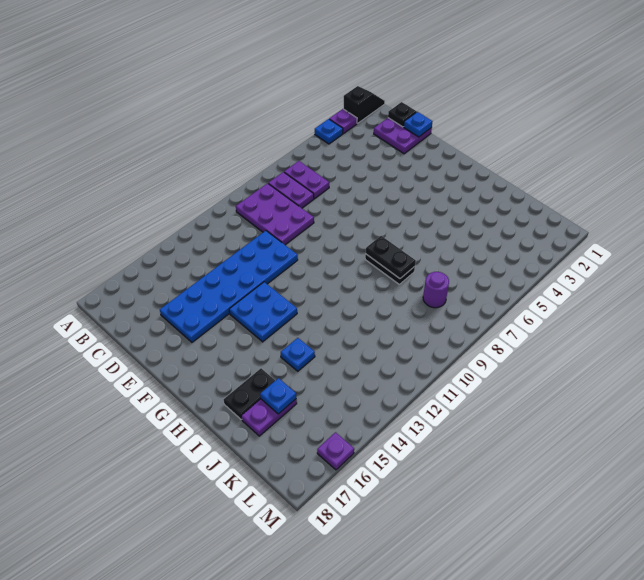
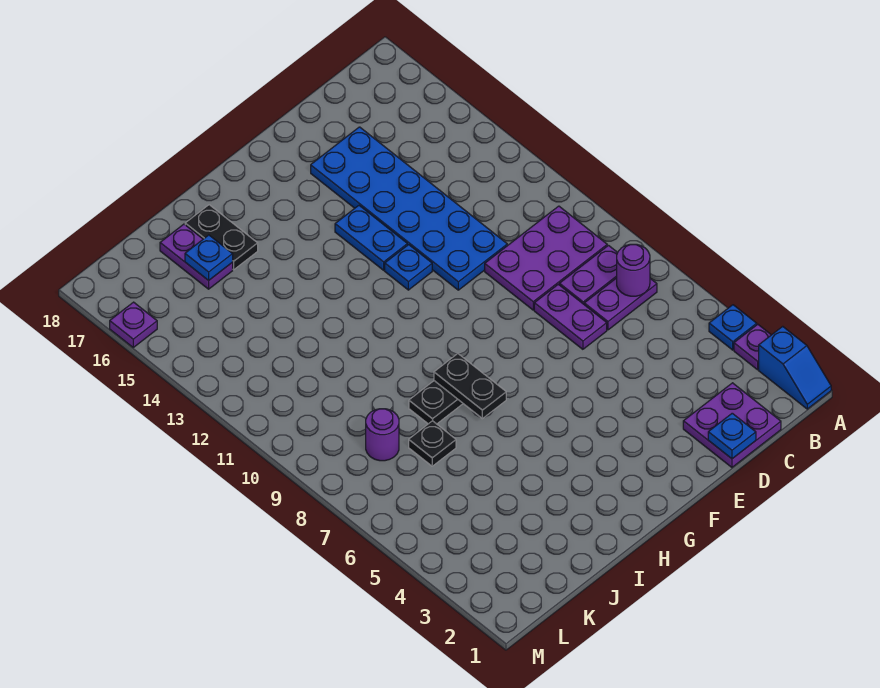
black 1x2 slope [344,86,385,123] -> blue 1x2 slope [759,326,831,409]
none -> purple 1x1 round brick [617,244,650,296]
black 1x1 plate [388,102,416,127] -> black 1x1 plate moved to [409,421,456,466]
none -> purple 1x2 plate [534,284,607,349]
blue 2x2 plate [229,282,297,342] -> blue 1x2 plate [335,206,407,270]
black 1x2 plate [366,236,416,279] -> black 1x2 plate turned to [434,354,506,419]
blue 1x1 plate [281,338,315,371] -> blue 1x1 plate moved to [385,245,432,290]

